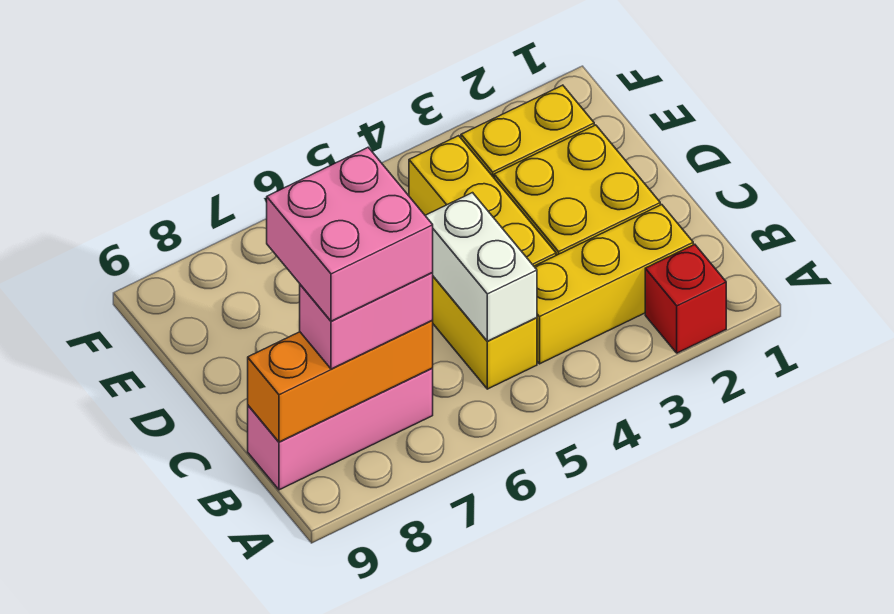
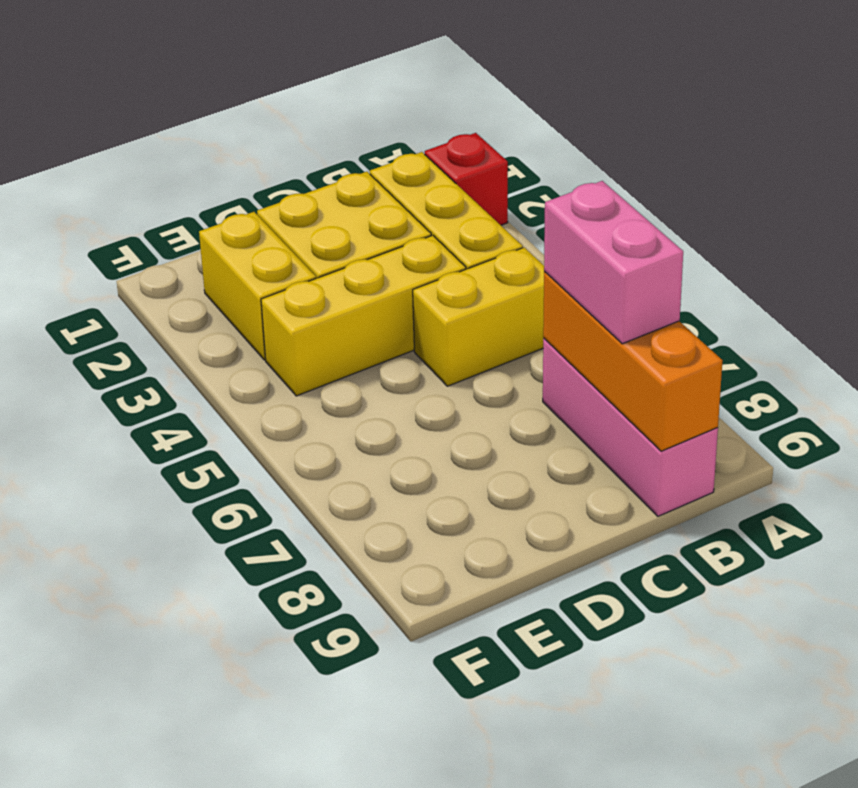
white 1x2 brick [425,193,537,341] -> none
pink 2x2 brick [267,147,433,321] -> none

